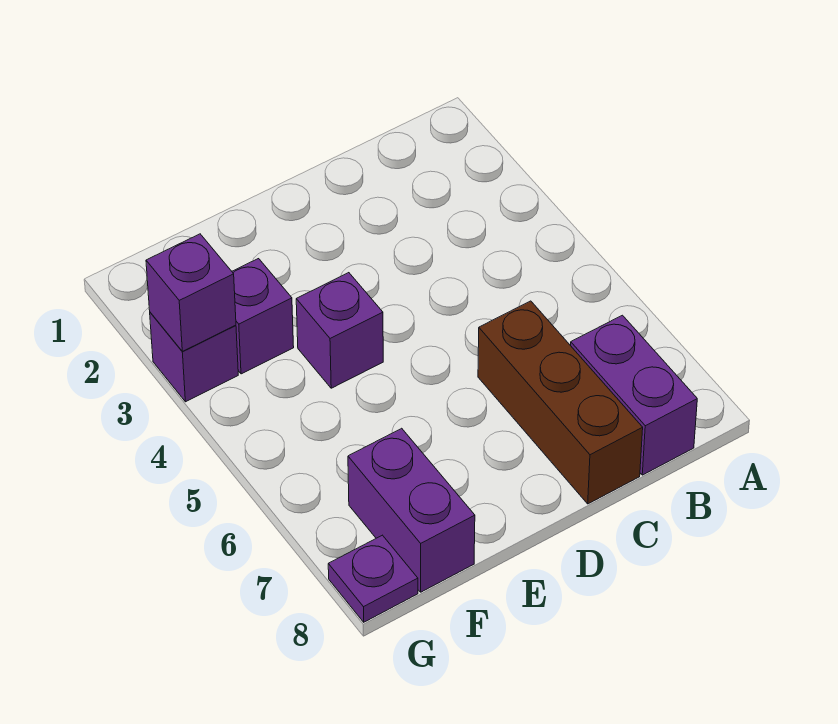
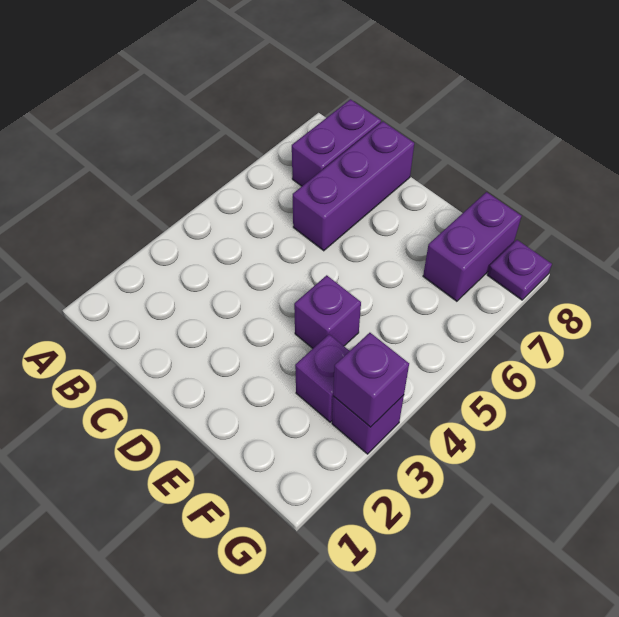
brown 1x3 brick [478,301,643,504] -> purple 1x3 brick [293,121,414,251]

